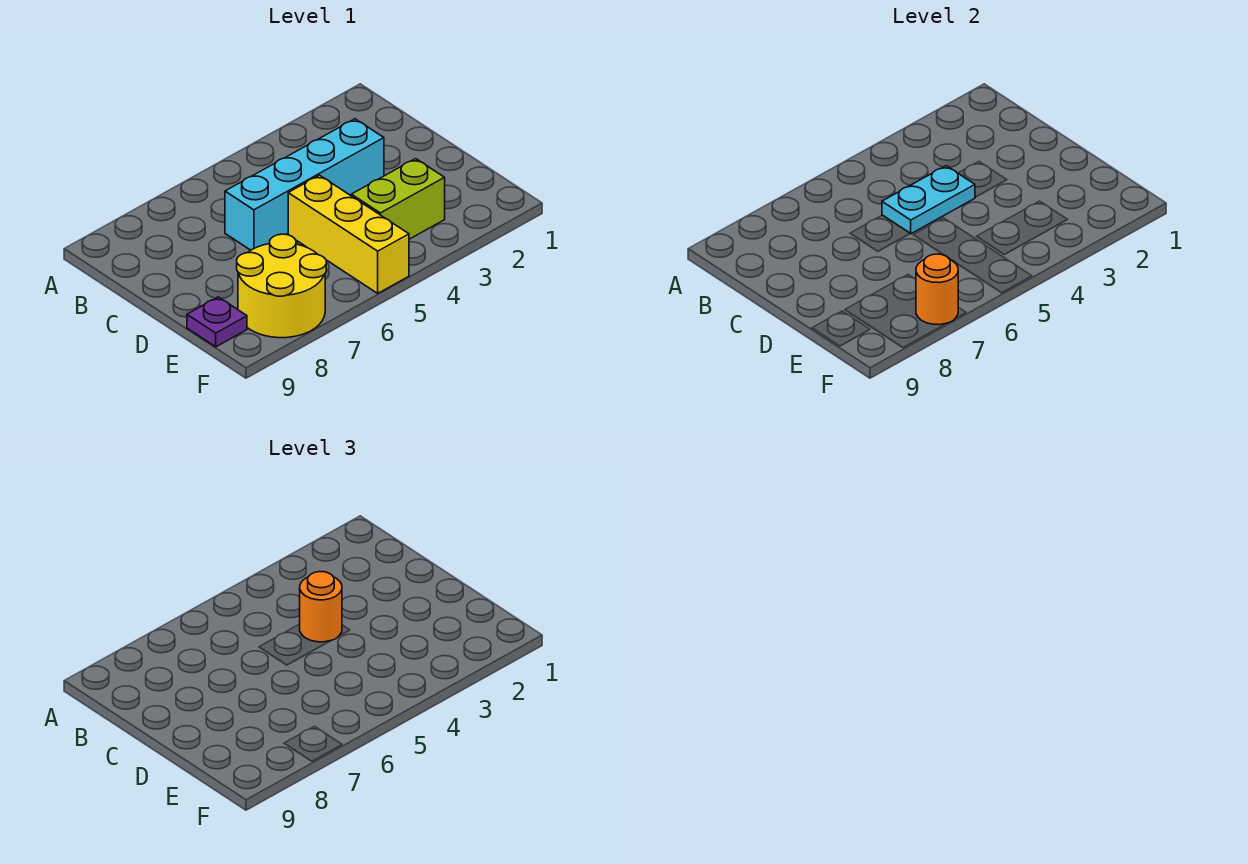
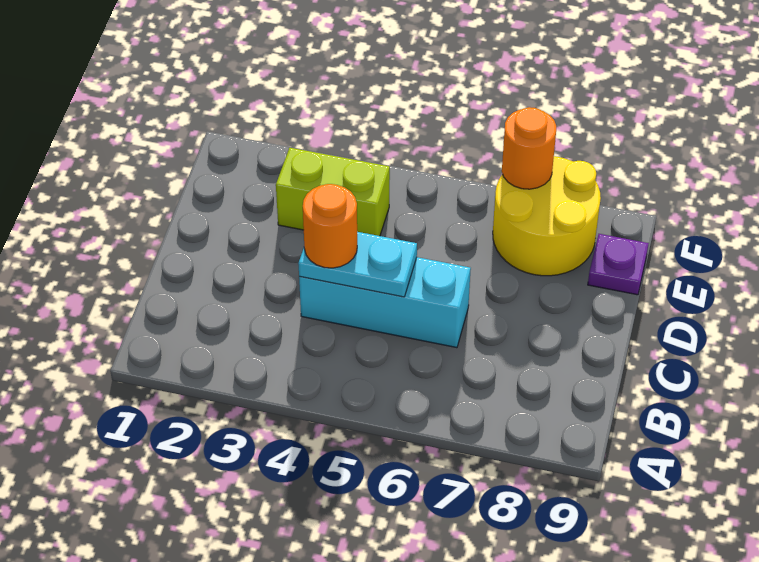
cyan 1x4 brick [225,119,384,250] -> cyan 1x3 brick [299,257,471,348]
yellow 1x3 brick [288,175,409,293] -> none

